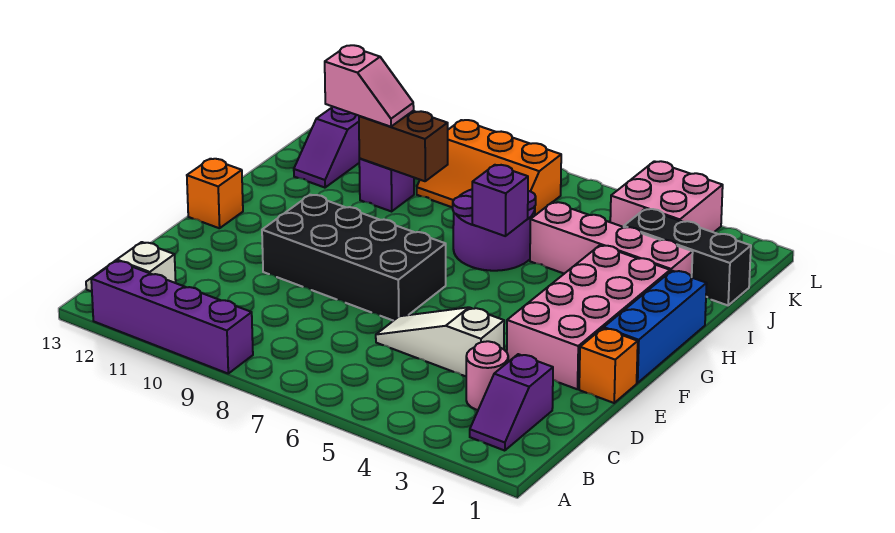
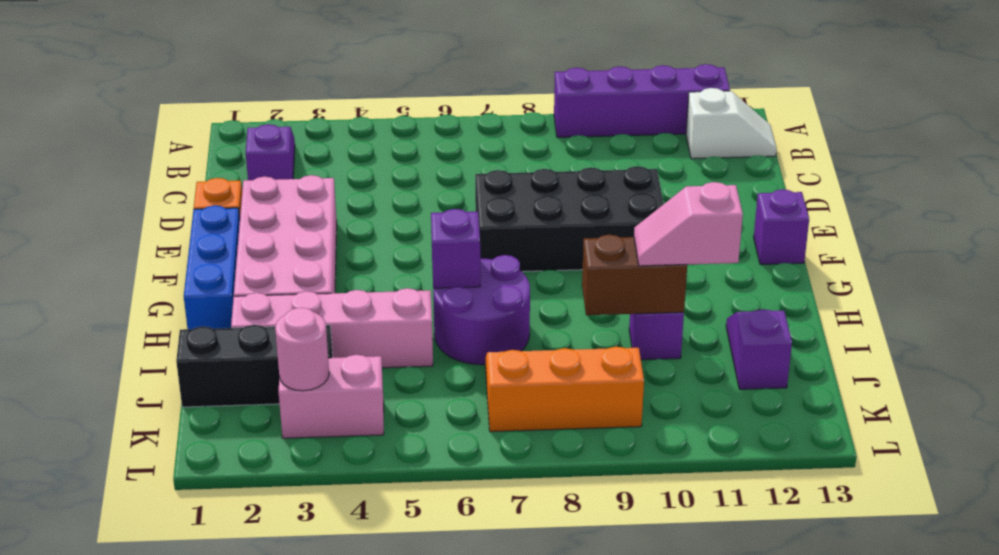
pink 1x1 round brick [466,341,508,410] -> pink 1x1 round brick moved to [275,308,329,391]
white 1x3 slope [376,307,504,376] -> none
orange 1x1 brick [187,159,243,228] -> purple 1x1 brick [754,189,809,264]
pink 2x2 brick [610,161,723,232] -> pink 1x2 brick [279,355,384,438]

